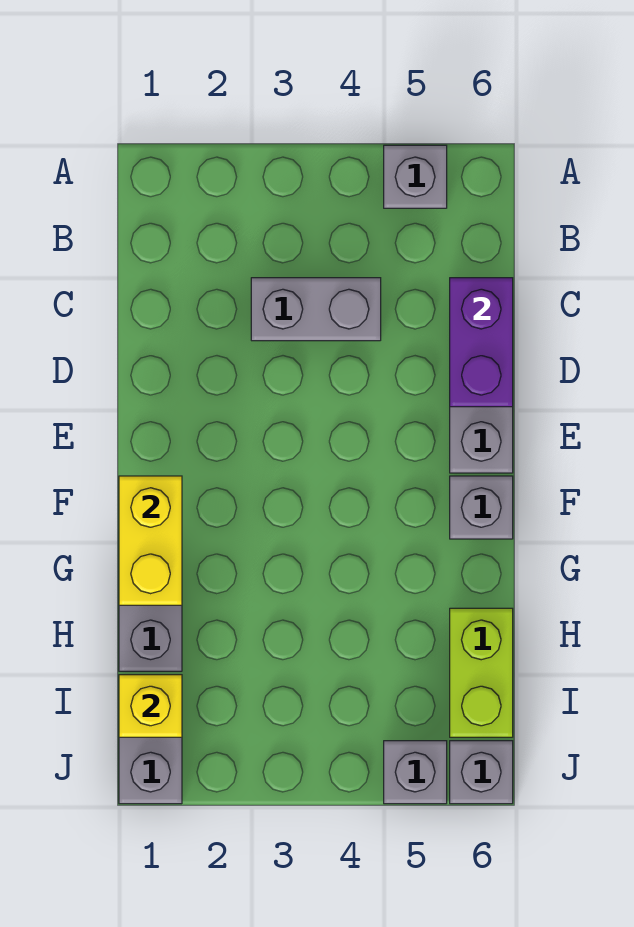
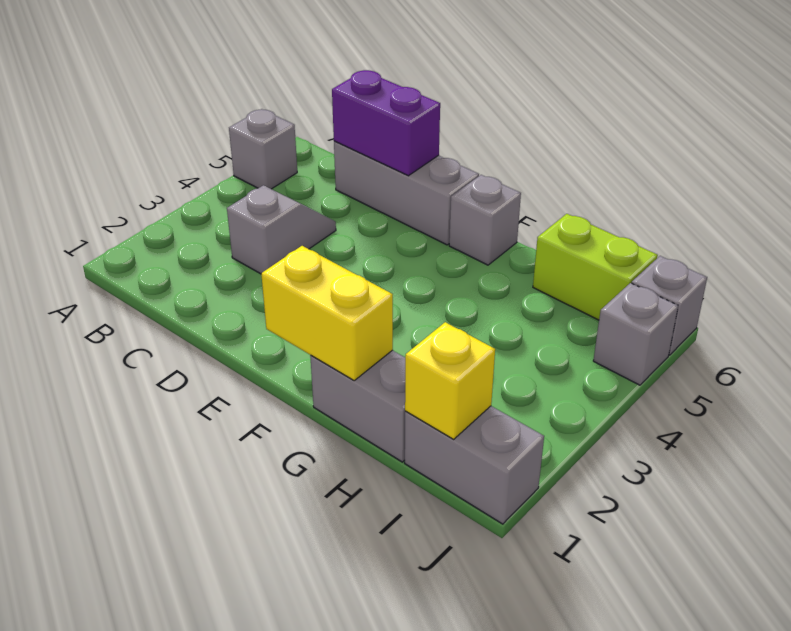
grey 1x2 brick [251,278,381,341] -> grey 1x2 slope [227,185,336,274]

